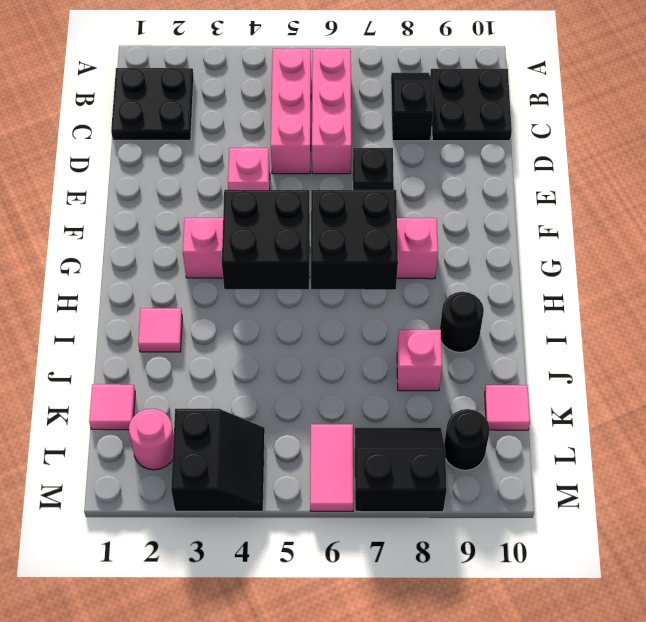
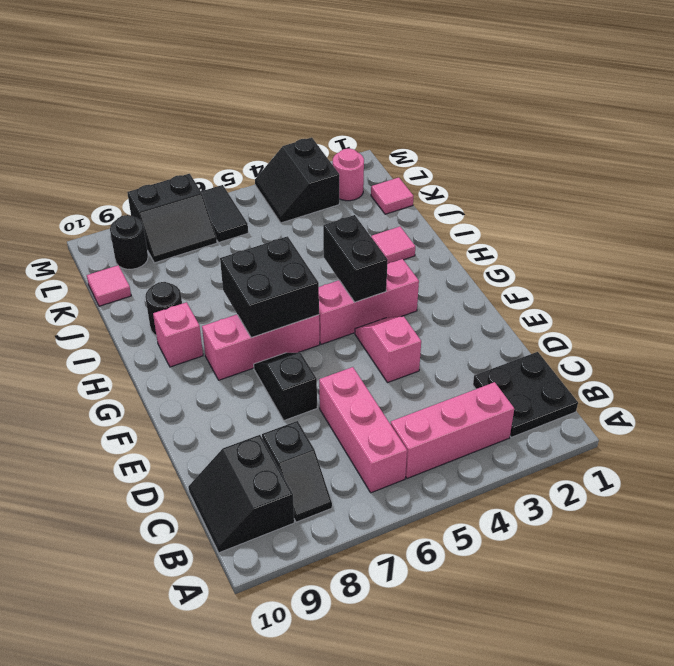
pink 1x3 brick [271,49,311,174] -> pink 1x3 brick turned to [391,382,514,478]
black 2x2 plate [430,69,512,141] -> black 2x2 slope [188,435,294,553]
black 2x2 brick [222,190,310,289] -> black 1x2 brick [323,215,388,302]
pink 1x1 brick [397,330,442,391] -> pink 1x1 brick moved to [153,302,203,367]
pink 1x2 tile [310,424,353,511] -> black 1x2 tile [201,185,248,242]

